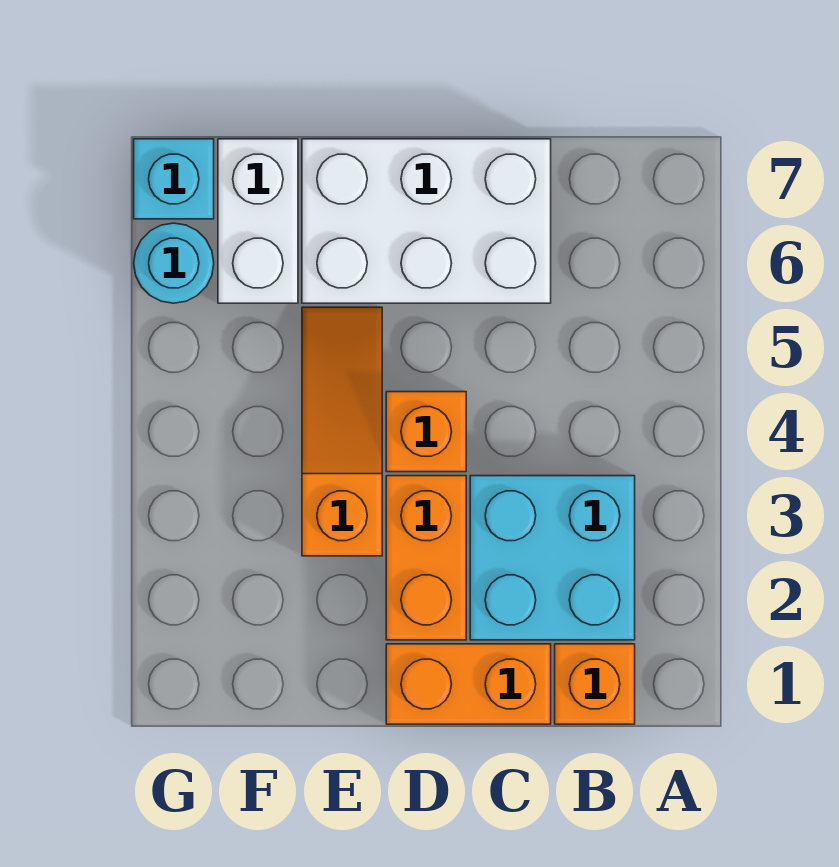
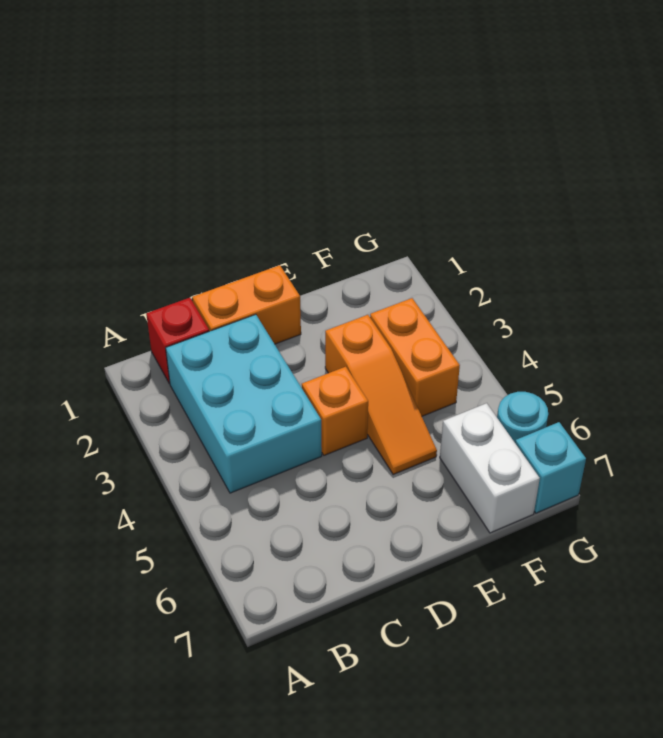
orange 1x1 brick [555,644,635,724] -> red 1x1 brick [146,298,209,384]
cyan 2x2 brick [470,476,635,640] -> cyan 2x3 brick [166,314,322,493]
white 2x3 brick [302,139,551,303] -> none
orange 1x2 brick [386,476,466,640] -> orange 1x2 brick moved to [370,298,460,416]

